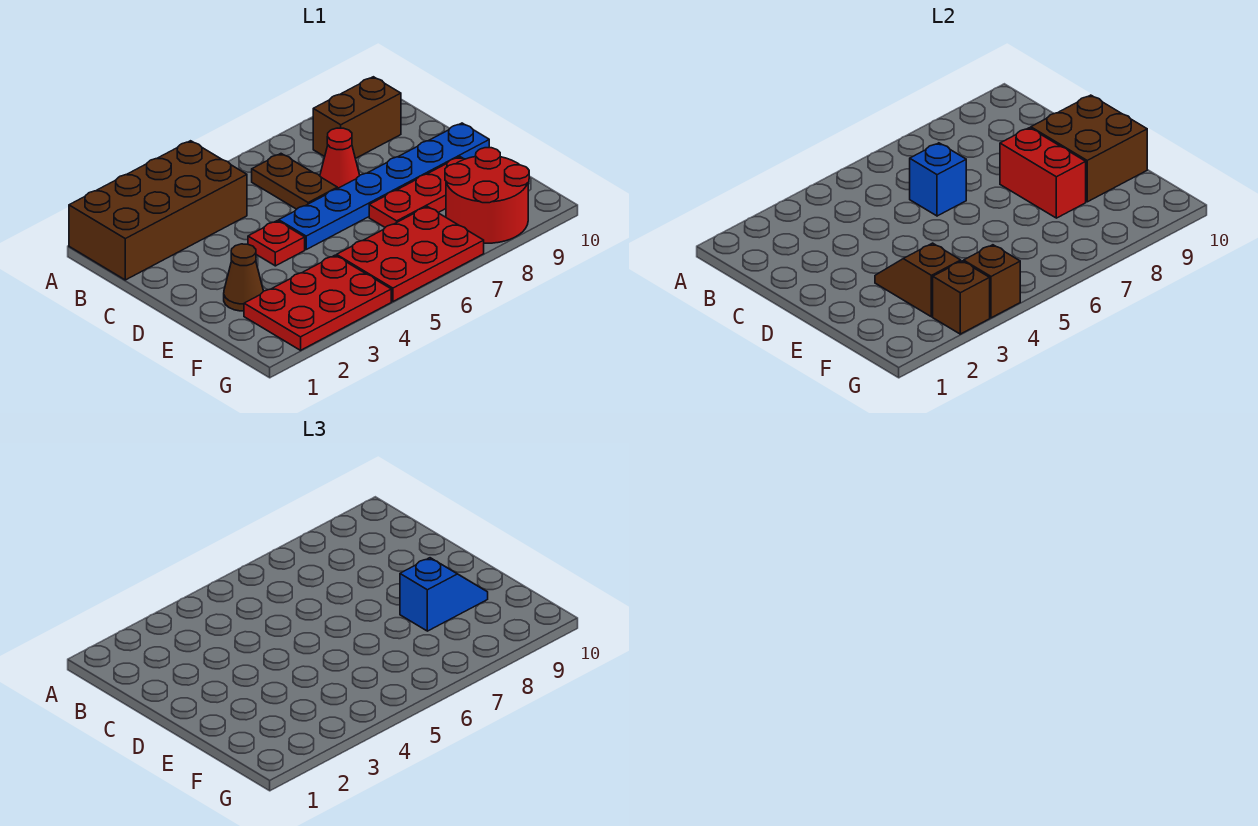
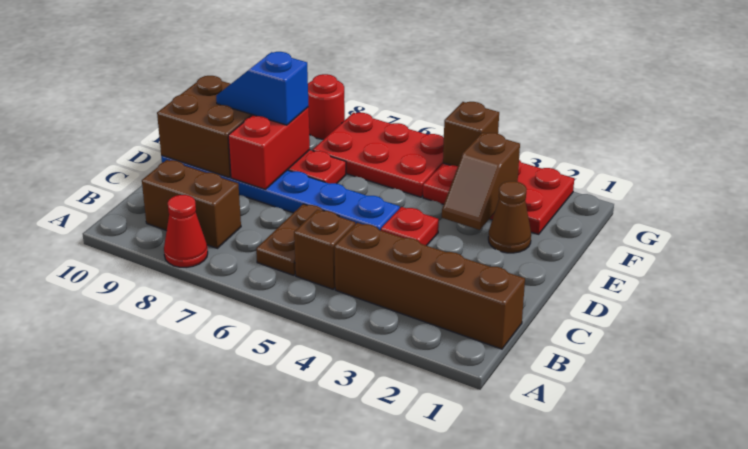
brown 2x4 brick [69,141,247,280] -> brown 1x4 brick [334,223,525,349]
blue 1x1 brick [910,143,966,216] -> none
red 1x1 cone [320,128,360,189] -> red 1x1 cone moved to [164,195,208,268]
red 2x2 round brick [445,148,529,243] -> red 1x1 round brick [308,74,345,139]
brown 1x1 brick [933,261,990,334] -> brown 1x1 brick moved to [294,210,355,289]

